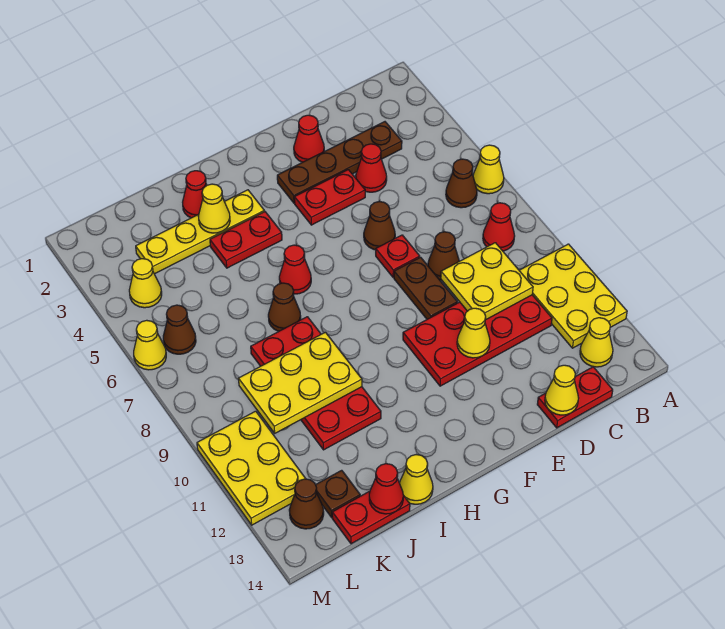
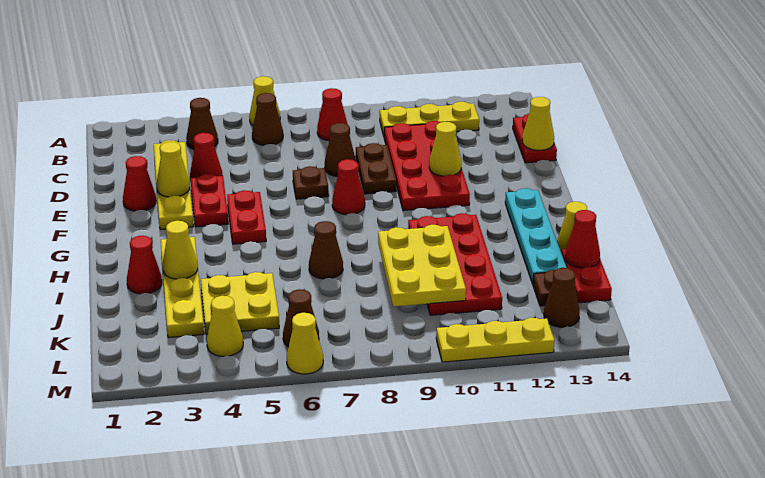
yellow 2x3 plate [519,244,627,348] -> yellow 1x3 plate [380,102,479,135]
yellow 1x1 cone [580,318,613,367] -> yellow 1x1 cone moved to [156,142,190,197]
brown 1x4 plate [277,122,402,203] -> yellow 1x4 plate [154,140,193,230]
yellow 2x2 plate [441,243,533,320] -> yellow 2x2 plate moved to [201,272,279,334]
brown 1x1 cone [364,202,395,250] -> brown 1x1 cone moved to [186,98,218,149]
red 1x1 plate [376,235,420,277] -> brown 1x1 plate [293,166,329,199]
brown 1x2 plate [394,257,457,319] -> brown 1x2 plate turned to [356,143,396,194]
none -> cyan 1x4 plate [505,188,567,284]
red 1x2 plate [210,212,282,268] -> red 1x2 plate moved to [227,190,266,244]
red 1x1 cone [279,245,311,294] -> red 1x1 cone moved to [332,159,365,215]
red 2x4 plate [251,317,381,450] -> red 2x4 plate turned to [408,213,502,315]
yellow 2x3 plate [197,411,306,525] -> yellow 1x3 plate [436,318,555,362]

